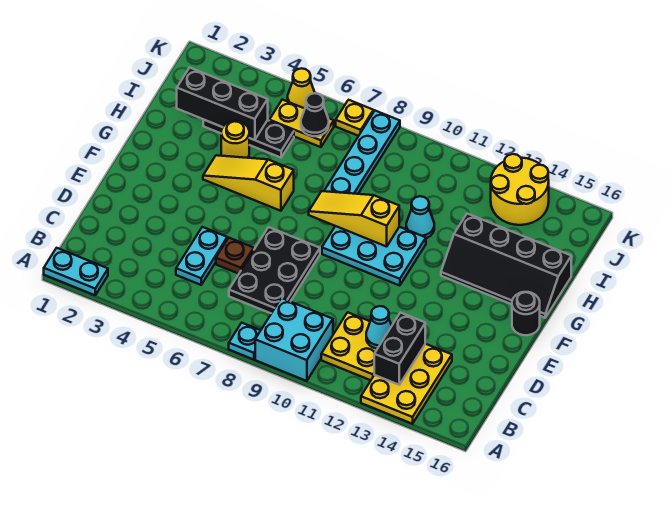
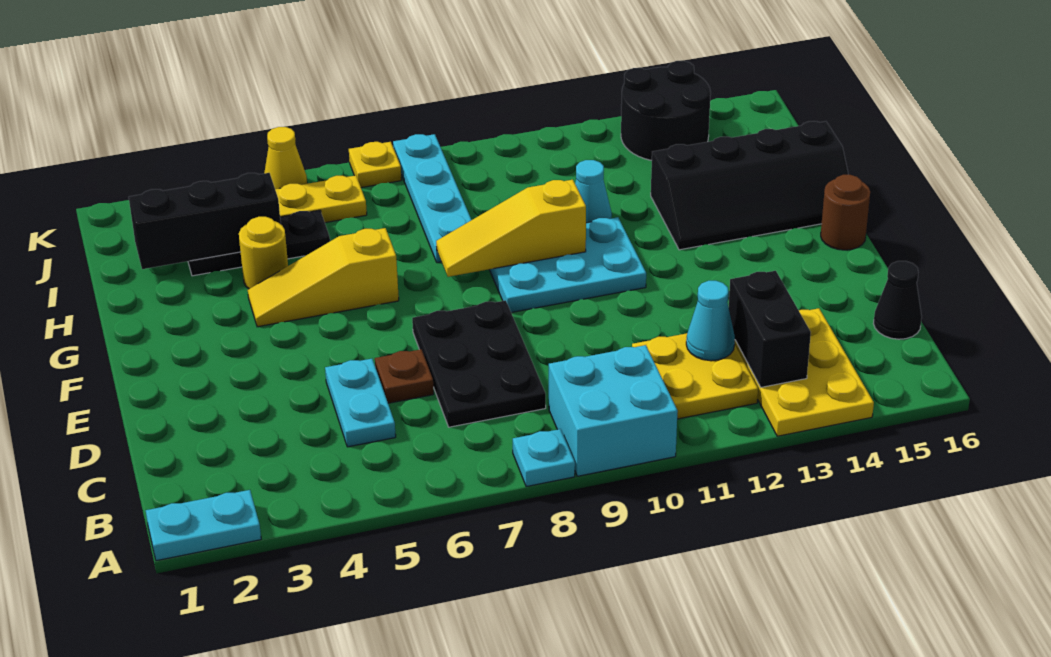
black 1x1 round brick [512,292,540,335] -> brown 1x1 round brick [821,175,870,250]
black 1x1 cone [301,93,329,136] -> black 1x1 cone moved to [874,261,922,339]
yellow 2x2 round brick [491,154,549,225] -> black 2x2 round brick [621,61,711,160]

